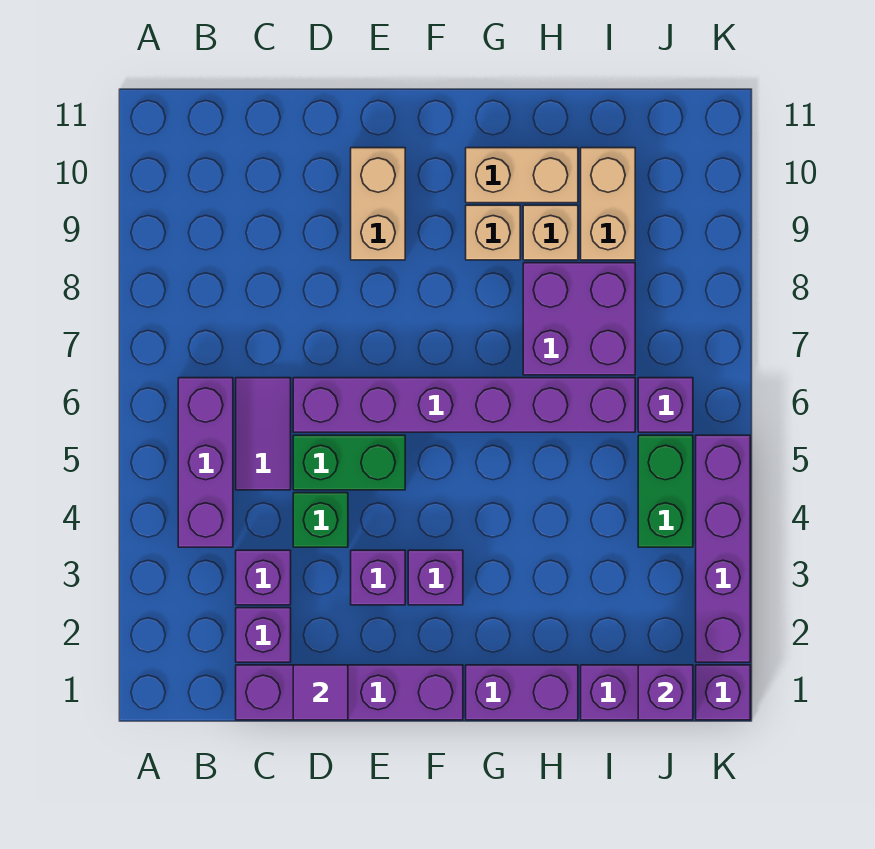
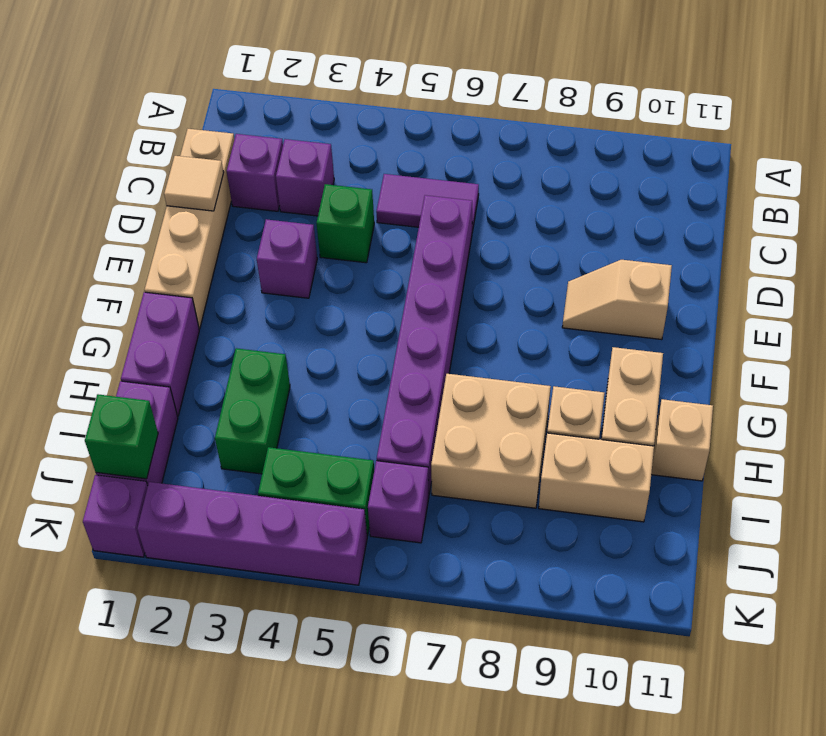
purple 1x3 brick [178,378,233,547] -> none
purple 1x4 brick [236,665,463,720] -> tan 1x4 brick [144,129,234,329]
purple 1x1 tile [293,665,348,720] -> tan 1x1 tile [164,156,224,211]
green 1x2 brick [293,435,405,490] -> green 1x2 brick moved to [215,348,290,474]
tan 1x2 brick [351,148,405,260] -> tan 1x2 slope [562,260,672,340]
purple 1x1 brick [408,550,463,605] -> none
tan 1x1 brick [466,205,520,260] -> tan 1x1 brick moved to [651,399,713,481]
purple 2x2 brick [523,263,635,375] -> tan 2x2 brick [431,374,551,508]
purple 1x1 brick [638,665,693,720] -> green 1x1 brick [85,394,158,479]

